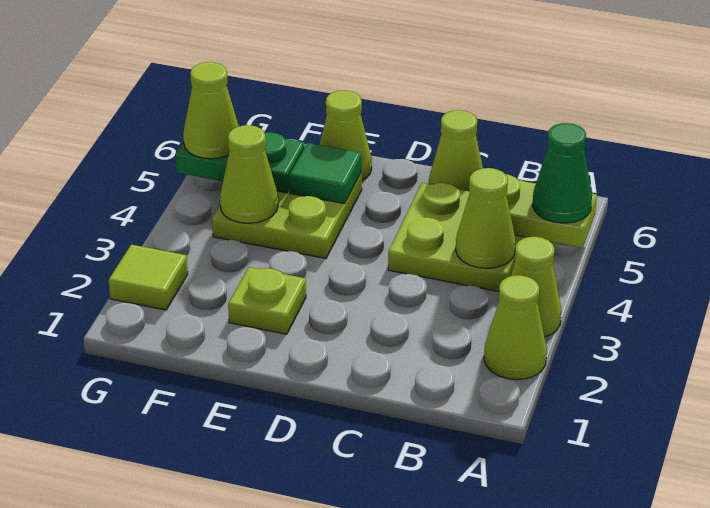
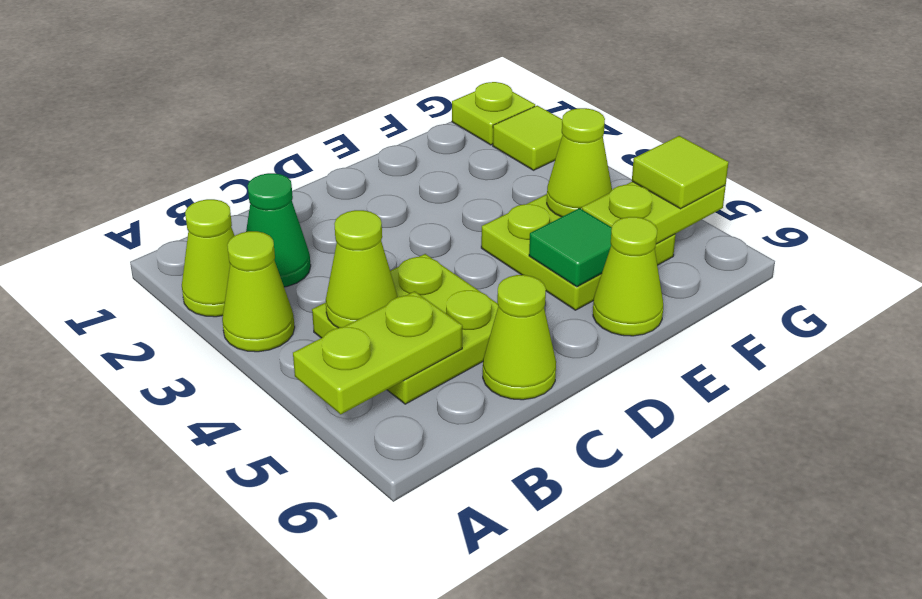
green 1x1 cone [532,123,592,223] -> green 1x1 cone moved to [246,173,311,287]
lime 1x1 plate [228,267,306,334] -> lime 1x1 plate moved to [452,82,535,145]
green 1x2 plate [176,132,305,193] -> lime 1x2 plate [582,182,726,244]
lime 1x1 cone [183,62,239,159] -> lime 1x1 tile [632,136,729,209]

